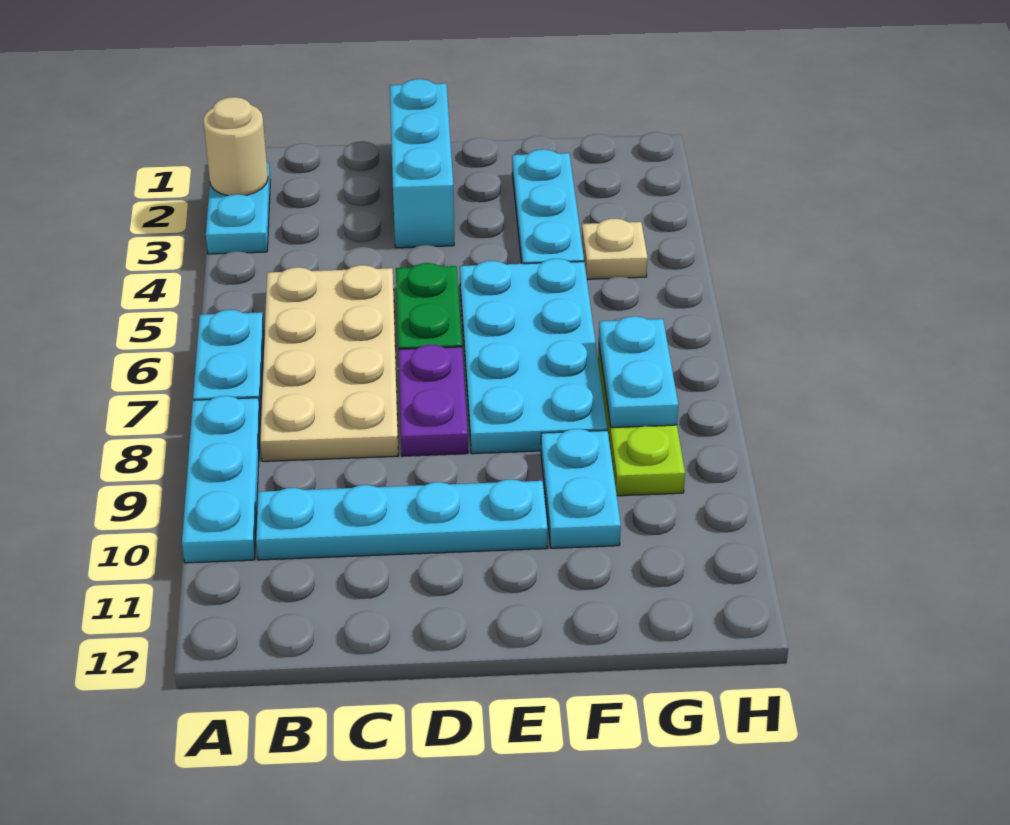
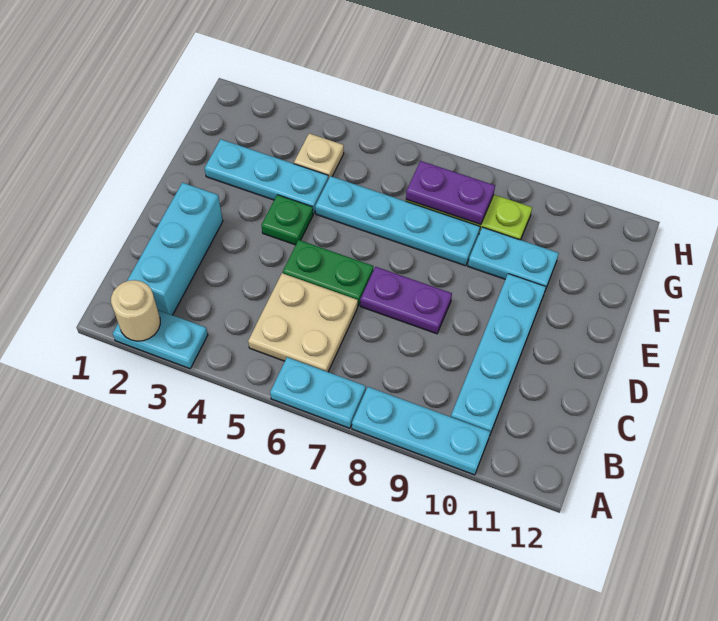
tan 2x4 plate [260,265,398,461] -> tan 2x2 plate [248,273,358,372]
cyan 1x3 brick [390,79,454,248] -> cyan 1x3 brick turned to [127,183,223,315]
none -> green 1x1 plate [261,195,313,245]
cyan 2x4 plate [460,259,607,454] -> cyan 1x4 plate [315,176,480,266]
cyan 1x2 plate [599,316,678,428] -> purple 1x2 plate [406,161,495,225]

